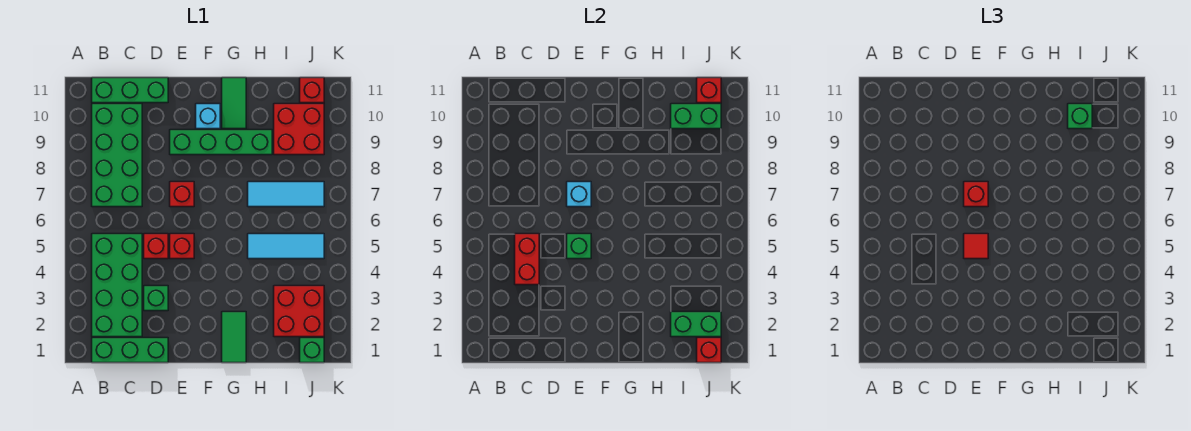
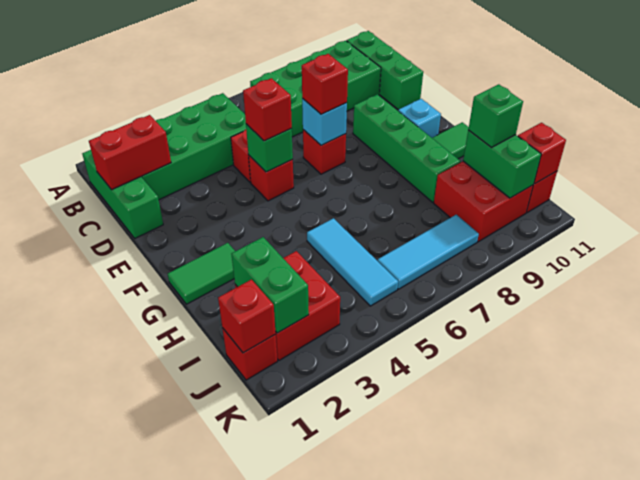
red 1x2 brick [515,234,539,285] -> red 1x2 brick moved to [89,115,171,190]
green 1x1 brick [144,286,168,311] -> none
red 1x1 tile [964,234,988,259] -> red 1x1 brick [243,78,292,141]
cyan 1x3 tile [248,182,324,207] -> cyan 1x3 tile turned to [378,215,479,289]
green 1x1 brick [300,338,324,363] -> red 1x1 brick [222,328,277,380]

